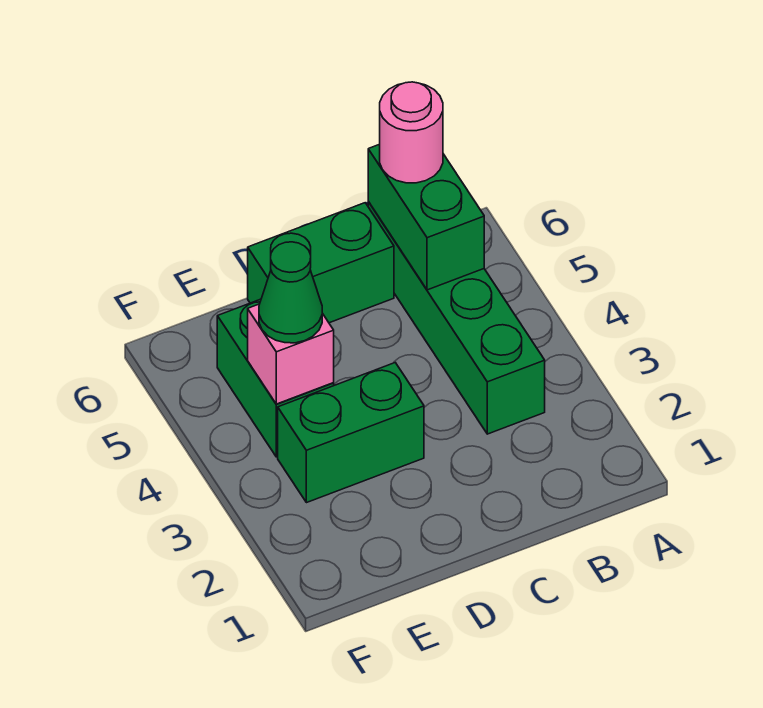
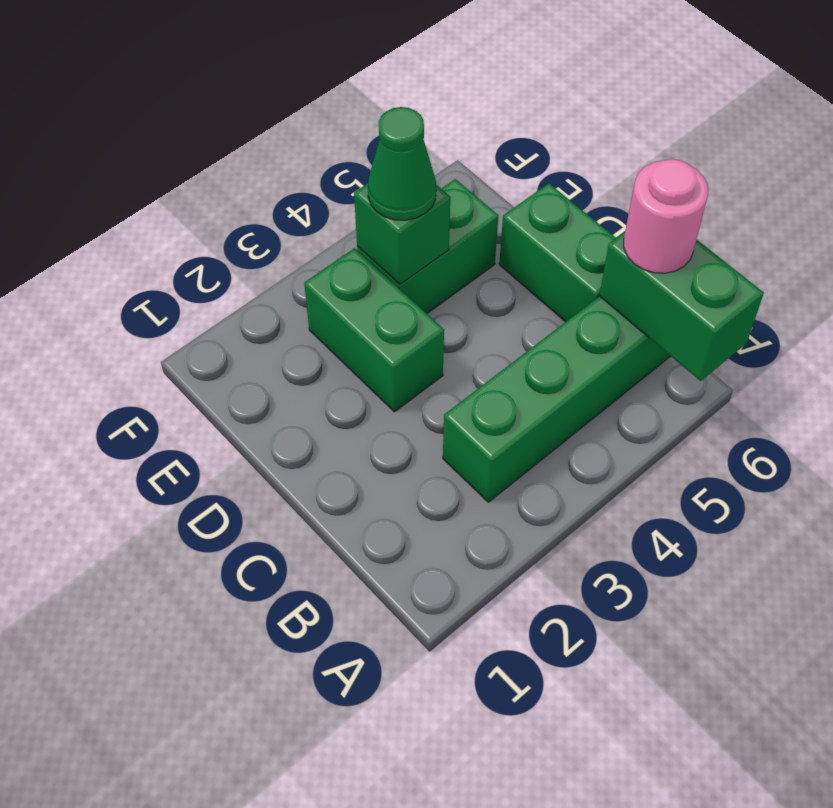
green 1x2 brick [368,144,484,290] -> green 1x2 brick turned to [599,232,764,381]
pink 1x1 brick [248,304,334,404] -> green 1x1 brick [354,183,450,284]

